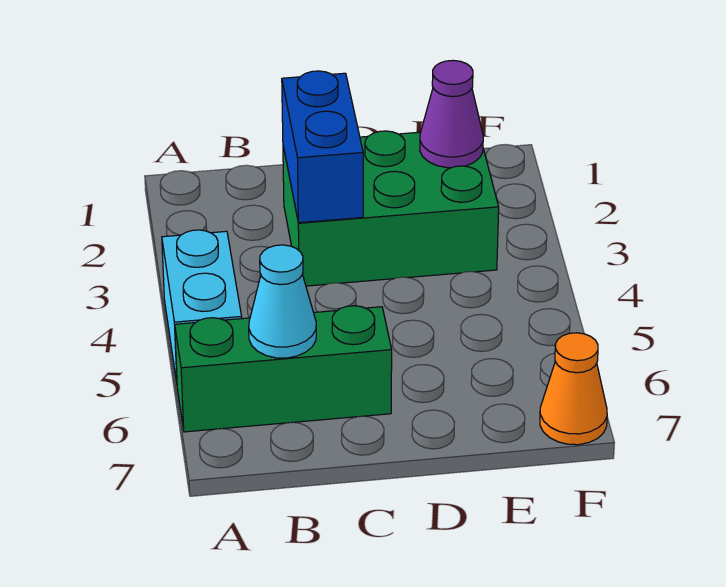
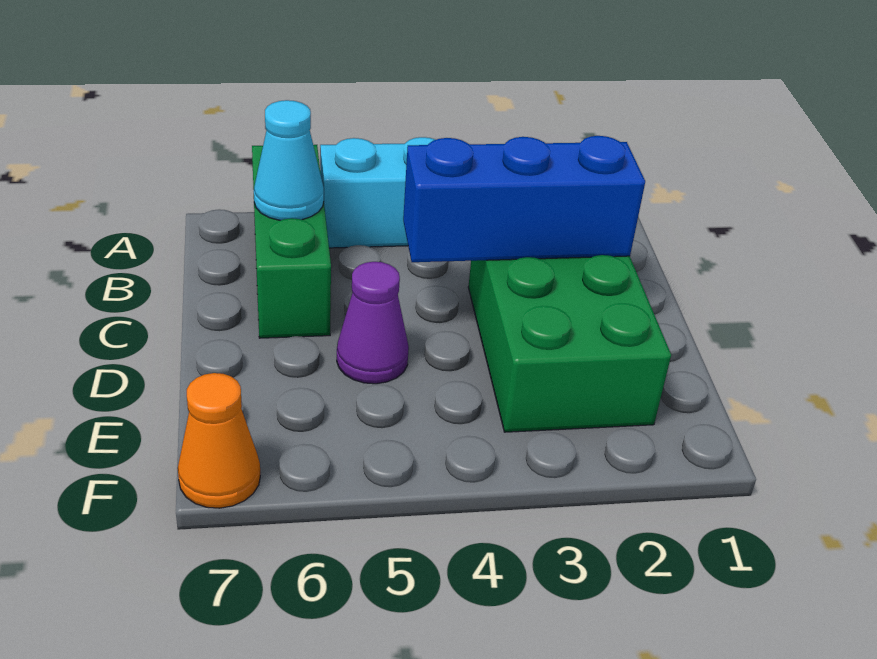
blue 1x2 brick [282,71,363,223] -> blue 1x3 brick [403,136,645,262]
purple 1x1 cone [420,60,483,168] -> purple 1x1 cone moved to [337,262,409,384]

